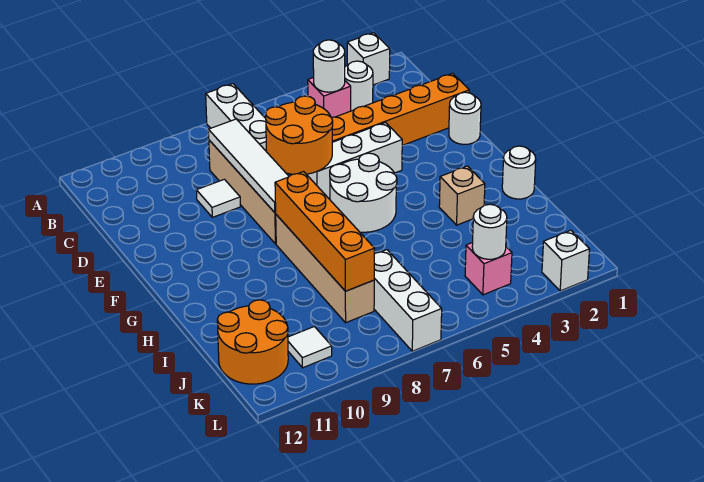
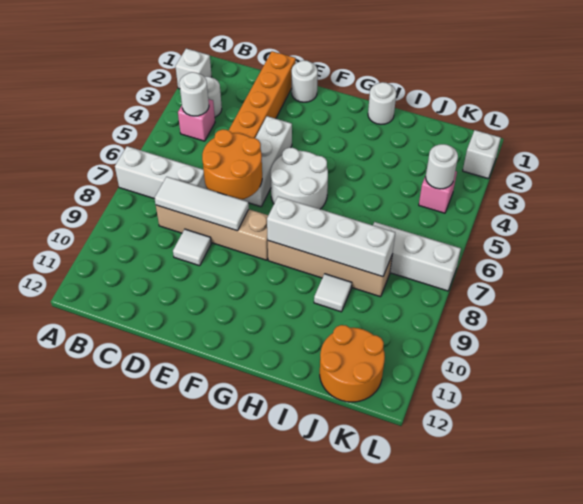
white 1x4 tile [208,119,289,213] -> white 1x3 tile [154,177,249,231]
orange 1x4 brick [275,172,375,291] -> white 1x4 brick [267,196,395,277]
tan 1x1 brick [439,166,485,225] -> none
white 1x1 tile [288,327,332,368] -> white 1x1 tile moved to [314,274,352,312]

